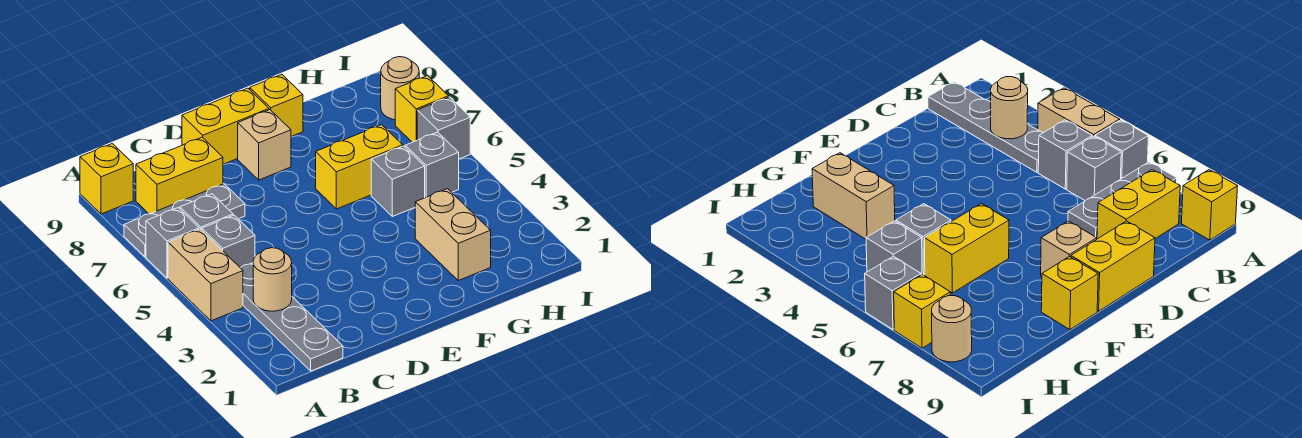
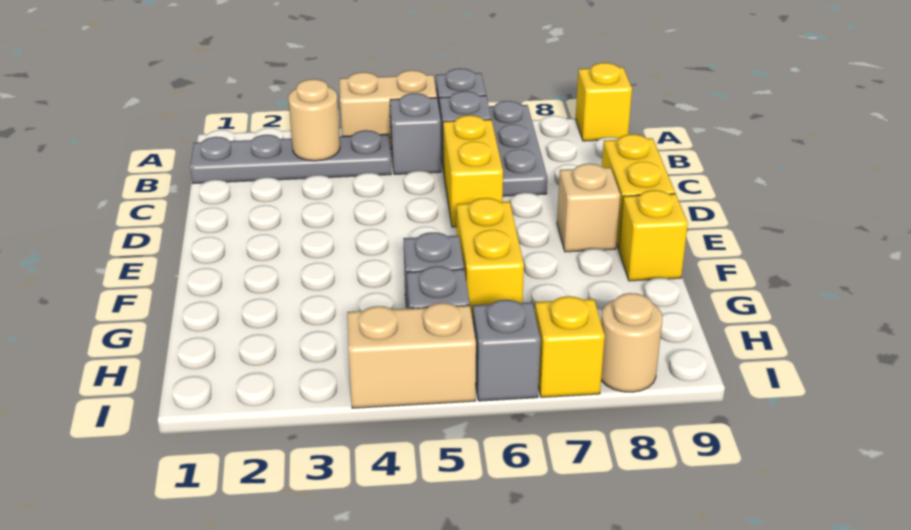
yellow 1x2 brick [136,137,223,214] -> yellow 1x2 brick moved to [443,115,503,227]
tan 1x2 brick [415,189,491,281] -> tan 1x2 brick moved to [347,303,476,408]

